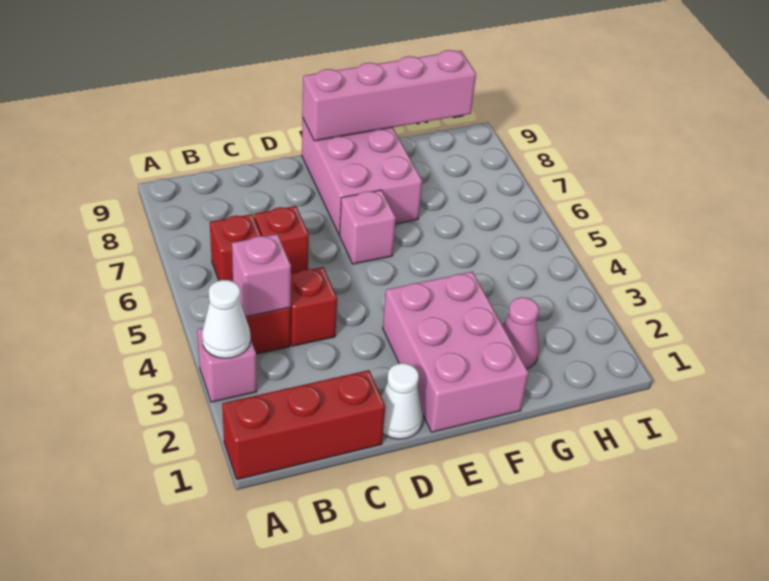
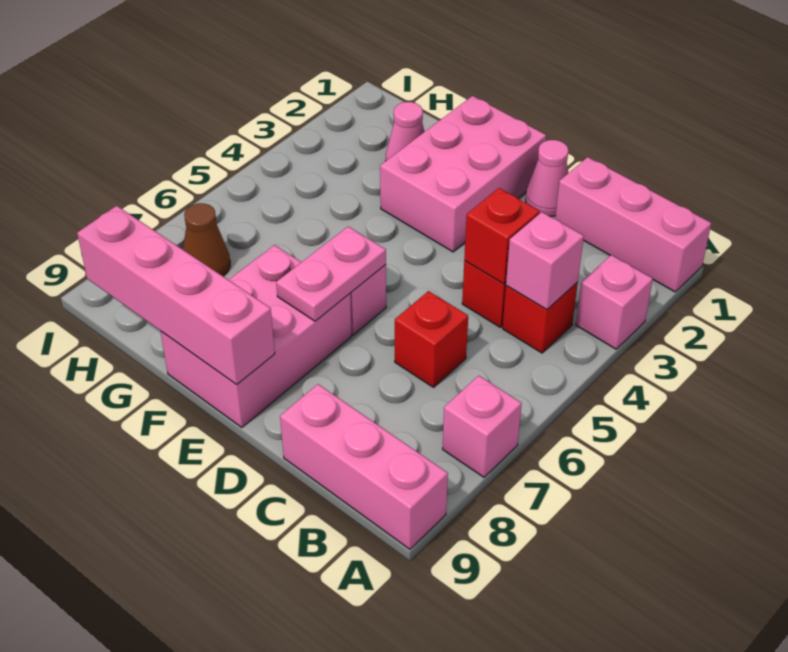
red 1x3 brick [222,370,385,480] -> pink 1x3 brick [555,157,711,292]
white 1x1 cone [202,280,251,358] -> none
none -> pink 1x1 brick [443,376,522,477]
none -> pink 1x3 brick [280,384,448,549]
red 1x1 brick [210,214,261,281] -> red 1x1 brick moved to [464,188,540,284]
white 1x1 cone [381,363,423,439] -> pink 1x1 cone [525,140,568,216]
none -> pink 1x2 plate [276,227,386,321]
none -> brown 1x1 cone [183,203,230,276]

